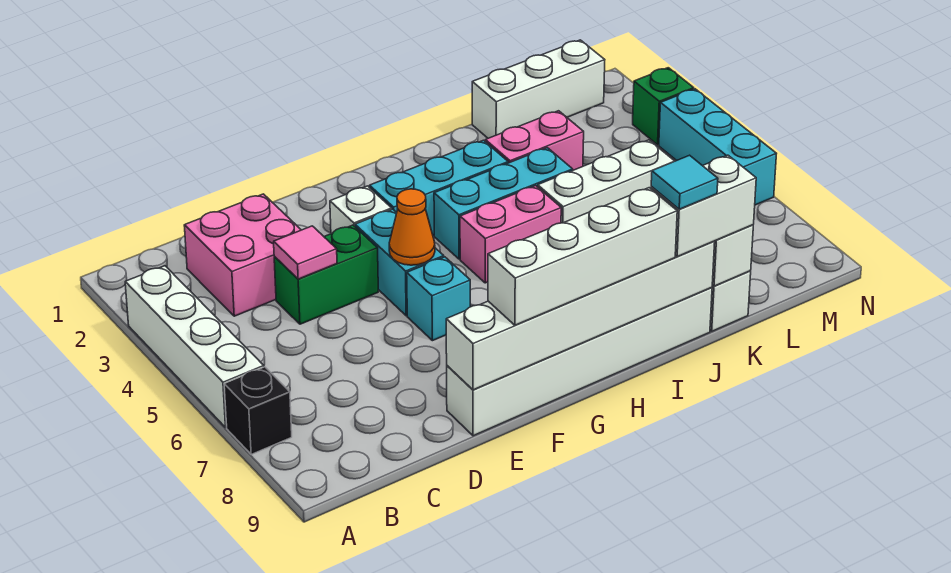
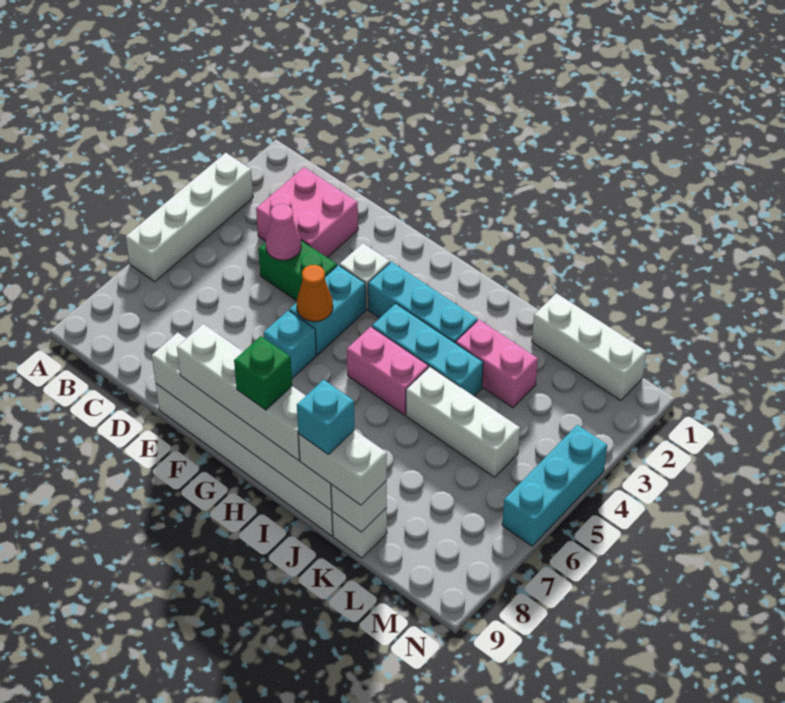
black 1x1 brick [224,367,292,454] -> none
pink 1x1 tile [274,226,337,279] -> pink 1x1 cone [266,204,301,260]
cyan 1x1 tile [651,155,718,209] -> cyan 1x1 brick [297,380,355,454]
green 1x1 brick [633,68,694,145] -> green 1x1 brick moved to [234,336,292,410]

